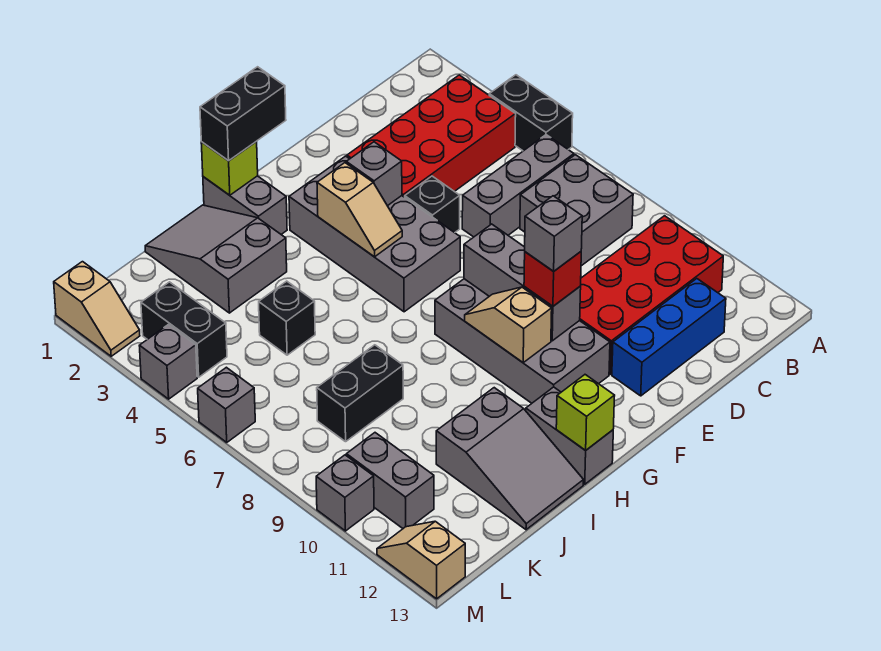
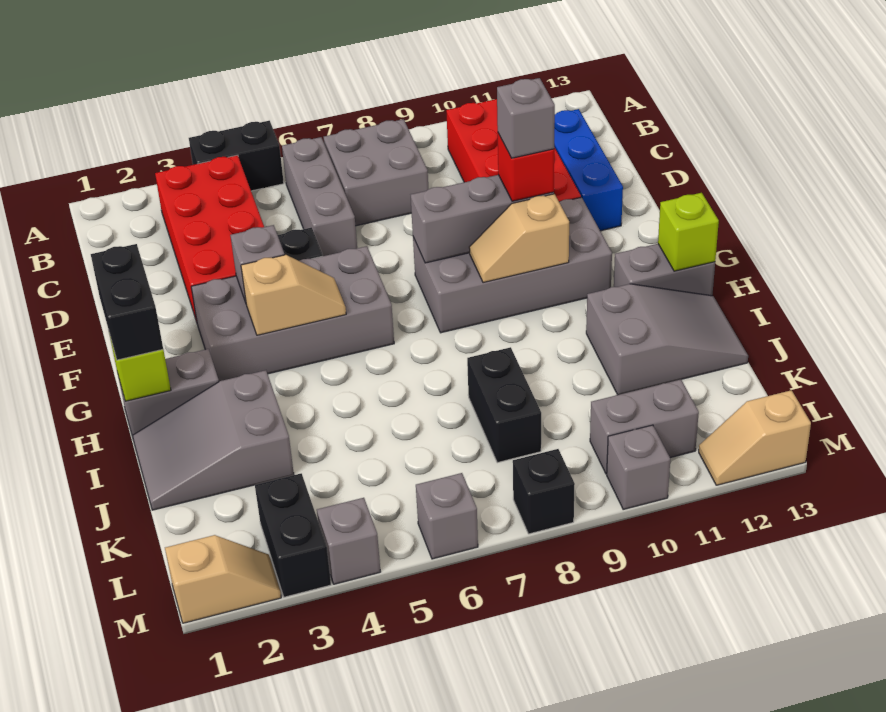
black 1x1 brick [259,281,315,355] -> black 1x1 brick moved to [513,449,575,534]
black 1x2 brick [141,282,227,377] -> black 1x2 brick turned to [255,473,331,597]

